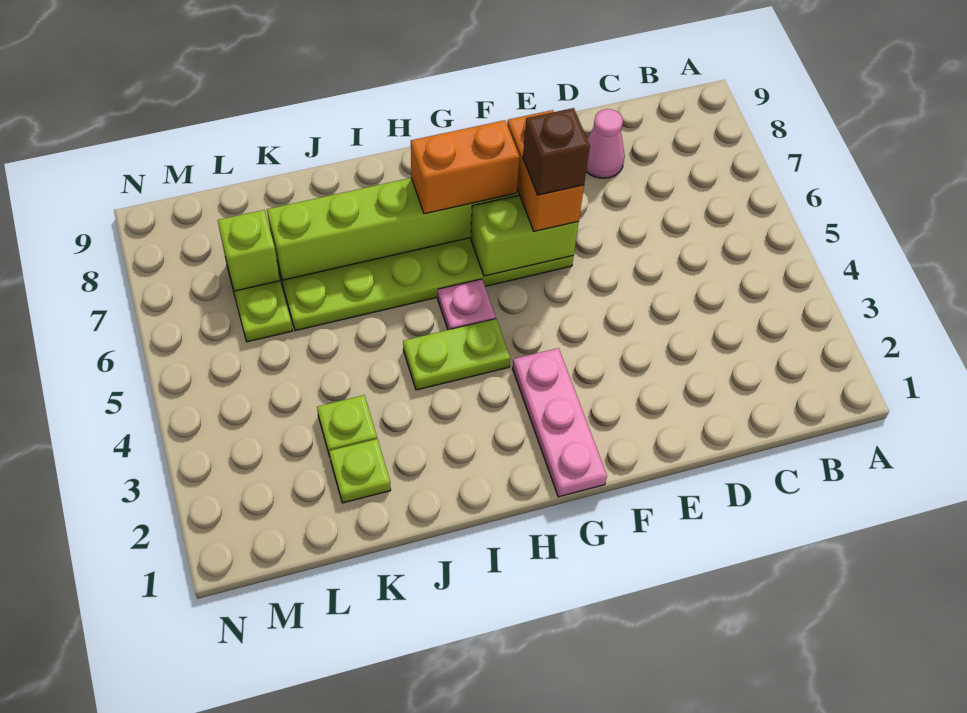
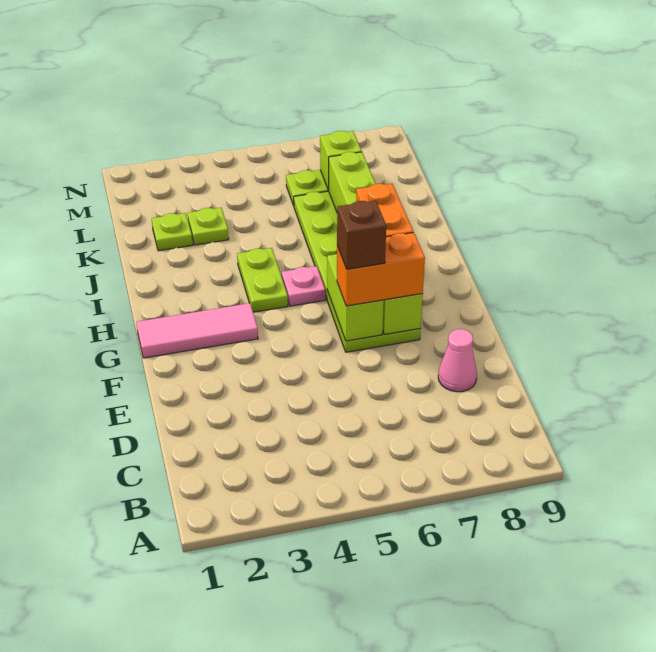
pink 1x3 plate [512,348,607,497] -> pink 1x3 tile [136,303,258,358]

